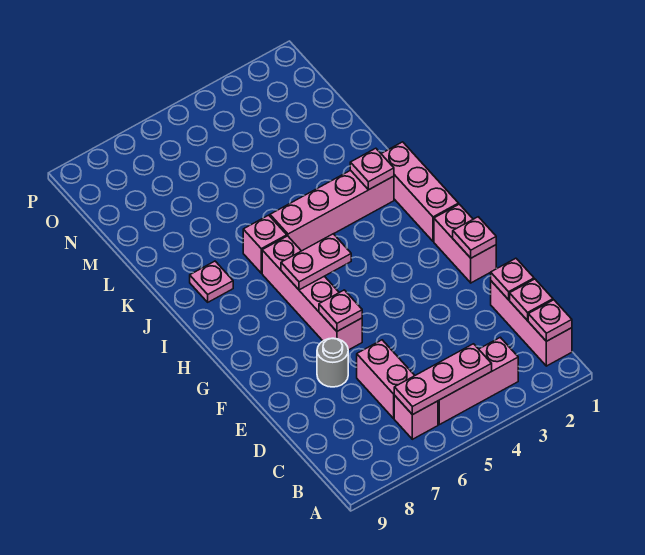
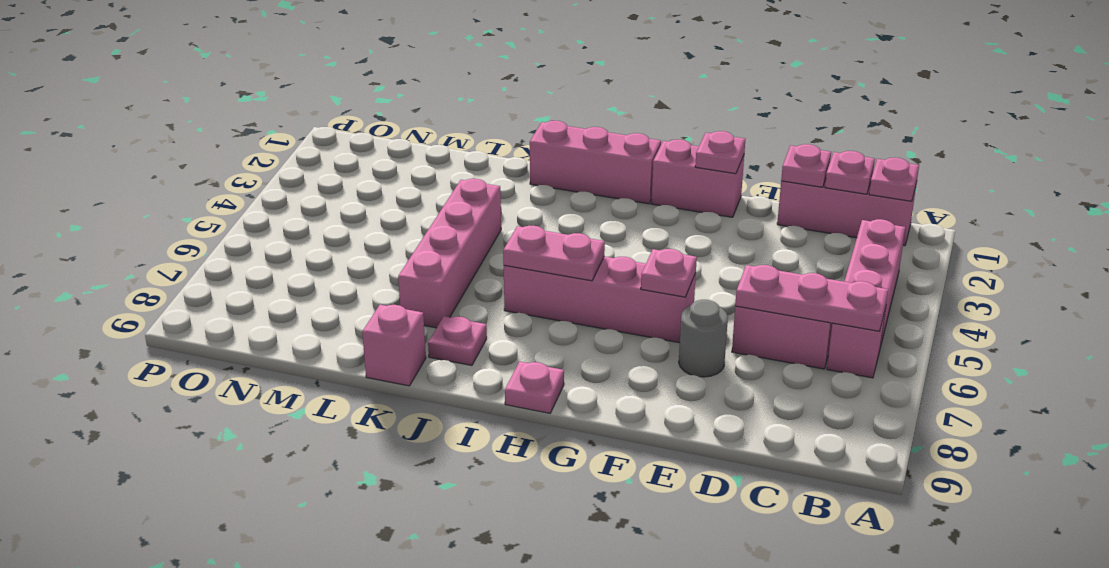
pink 1x3 plate [394,344,492,415] -> pink 1x3 plate turned to [735,265,888,331]
pink 1x2 plate [281,234,351,290] -> pink 1x2 plate turned to [503,226,605,281]
pink 1x4 brick [270,170,394,251] -> pink 1x4 brick moved to [398,179,501,328]
pink 1x1 plate [350,148,394,190] -> pink 1x1 plate moved to [505,361,564,413]
pink 1x1 brick [243,215,287,273] -> pink 1x1 brick moved to [362,305,426,386]

